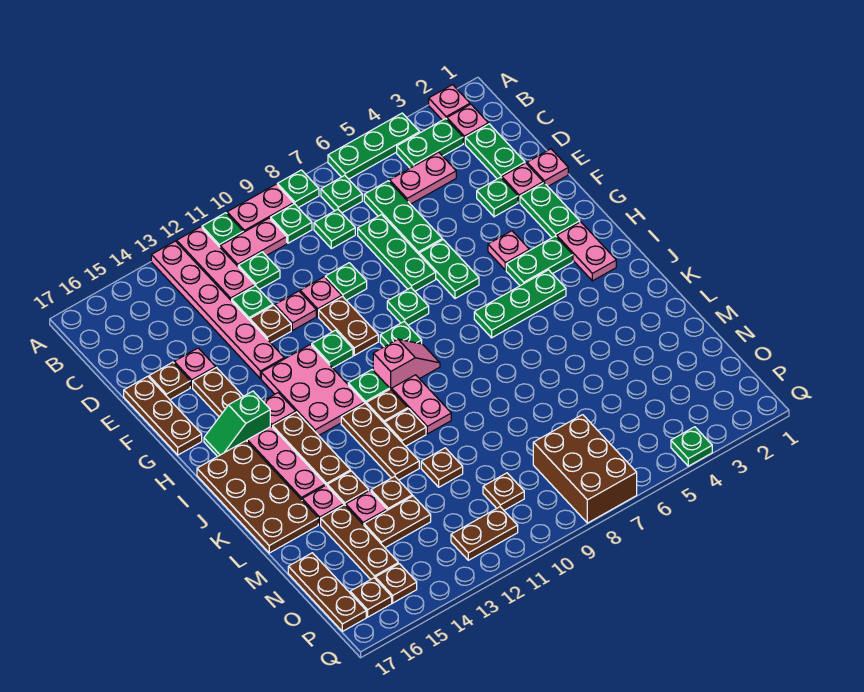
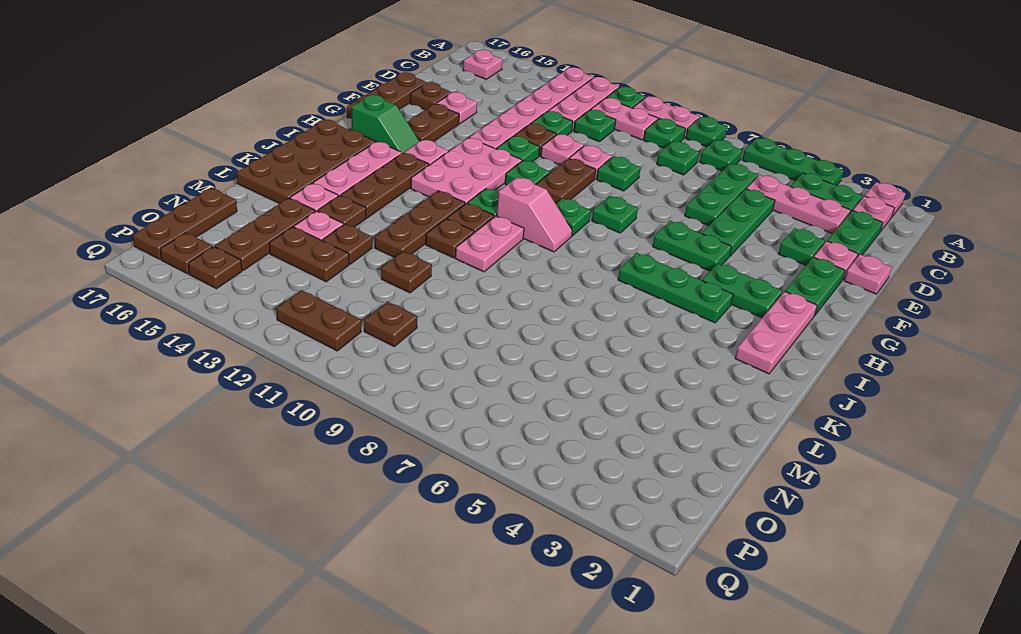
pink 1x2 plate [390,152,456,204] -> pink 1x3 plate [747,175,851,234]
green 1x3 plate [358,215,436,291] -> green 1x3 plate moved to [702,189,775,256]
green 1x2 plate [419,240,479,299] -> green 1x2 plate turned to [653,221,732,271]
pink 1x1 plate [488,231,529,270] -> pink 1x1 plate moved to [463,50,503,79]
pink 1x2 plate [557,222,616,281] -> pink 1x3 plate [735,292,817,374]
green 1x2 slope [204,391,270,457] -> green 1x2 slope turned to [352,95,420,153]
brown 2x3 brick [533,415,637,523] -> none
green 1x1 plate [671,427,712,466] -> green 1x1 plate moved to [497,136,540,162]

